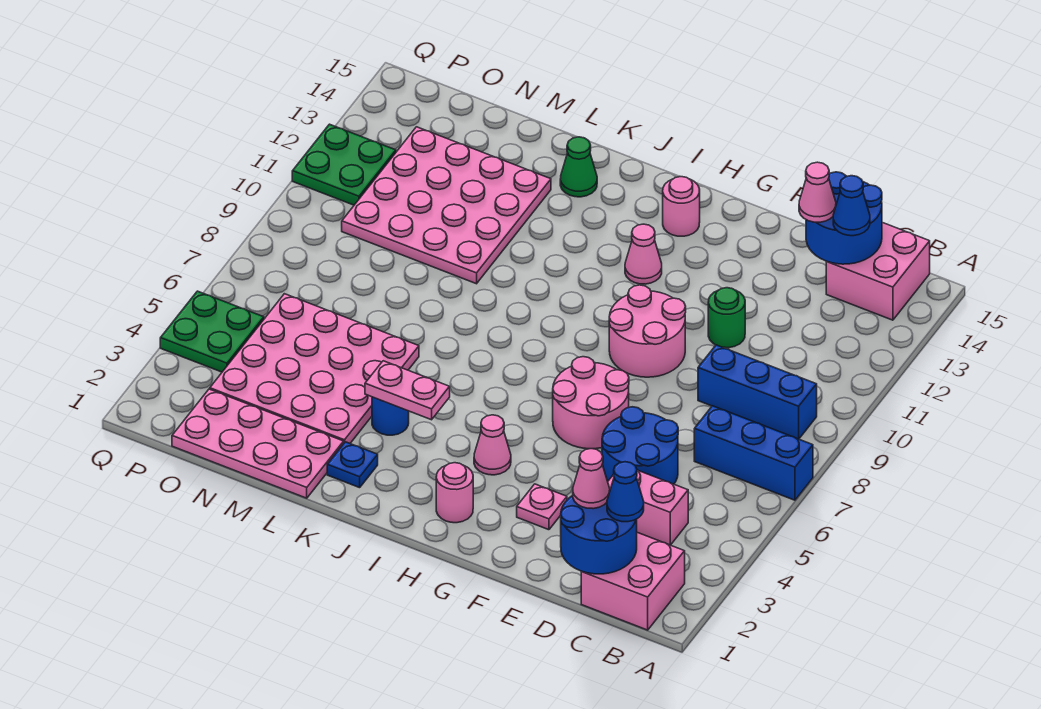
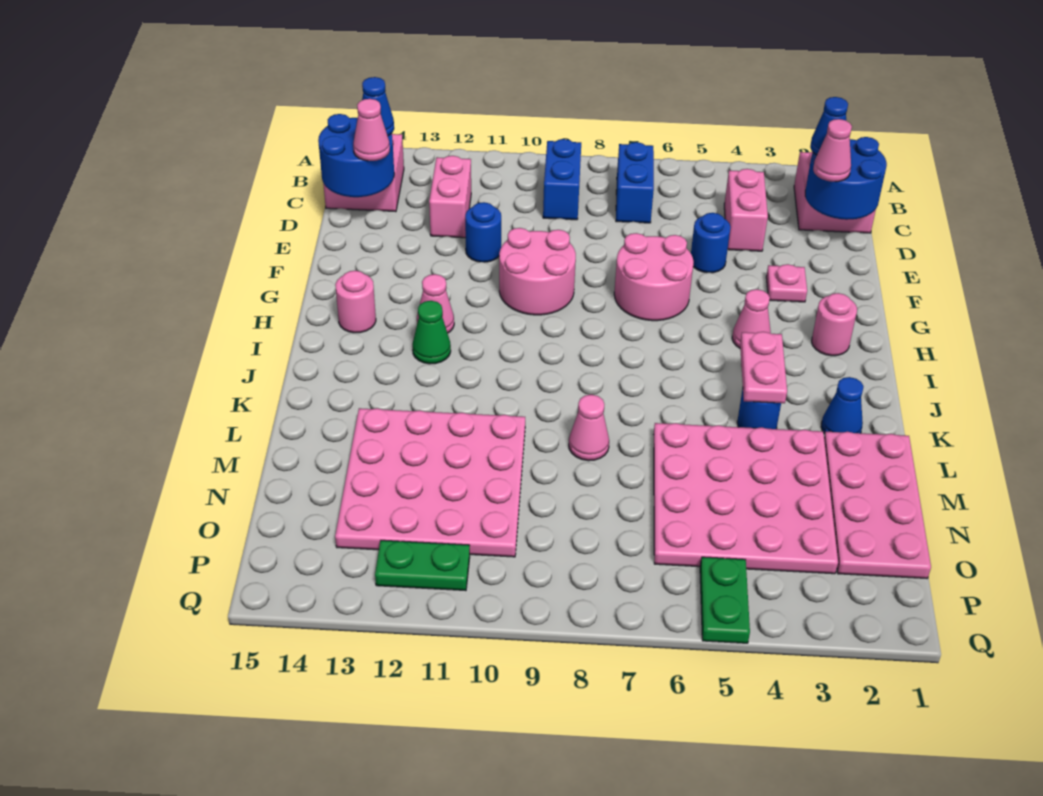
blue 1x3 brick [694,406,813,500] -> blue 1x2 brick [616,142,654,223]
blue 1x3 brick [698,345,817,439] -> blue 1x2 brick [543,139,581,220]
none -> pink 1x2 brick [429,156,471,238]
blue 2x2 round brick [602,407,678,484] -> blue 1x1 round brick [691,213,731,273]
green 1x1 round brick [708,288,745,348] -> blue 1x1 round brick [465,202,501,262]
blue 1x1 plate [327,442,378,488] -> blue 1x1 cone [821,377,864,434]
green 1x1 cone [560,137,597,197] -> green 1x1 cone moved to [413,301,451,364]
none -> pink 1x1 cone [569,395,609,461]
green 2x2 plate [160,291,264,372] -> green 1x2 plate [700,557,750,643]
green 2x2 plate [292,124,396,205] -> green 1x2 plate [375,540,470,591]

